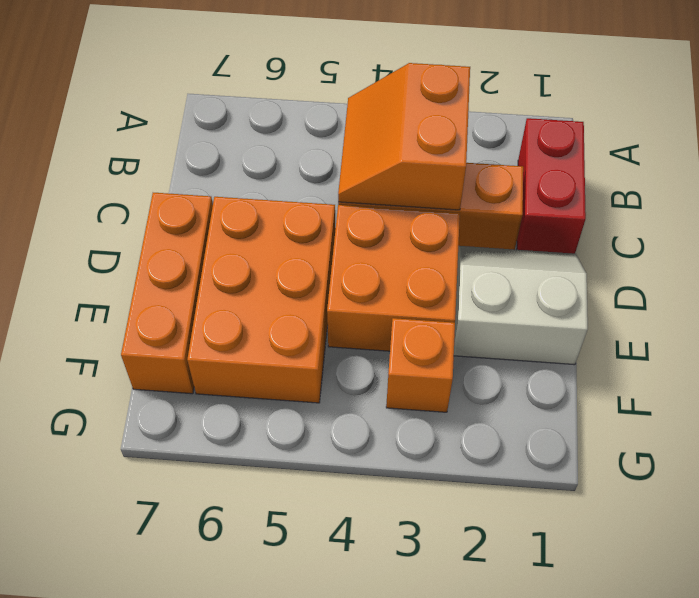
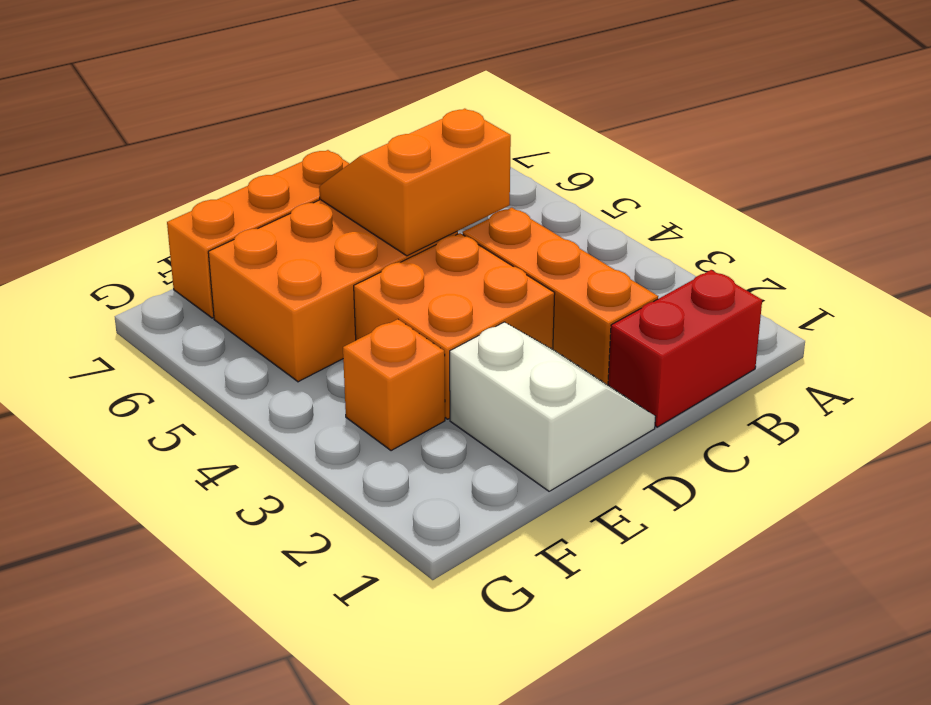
orange 2x2 slope [338,63,470,210] -> orange 2x2 slope moved to [319,109,511,256]

